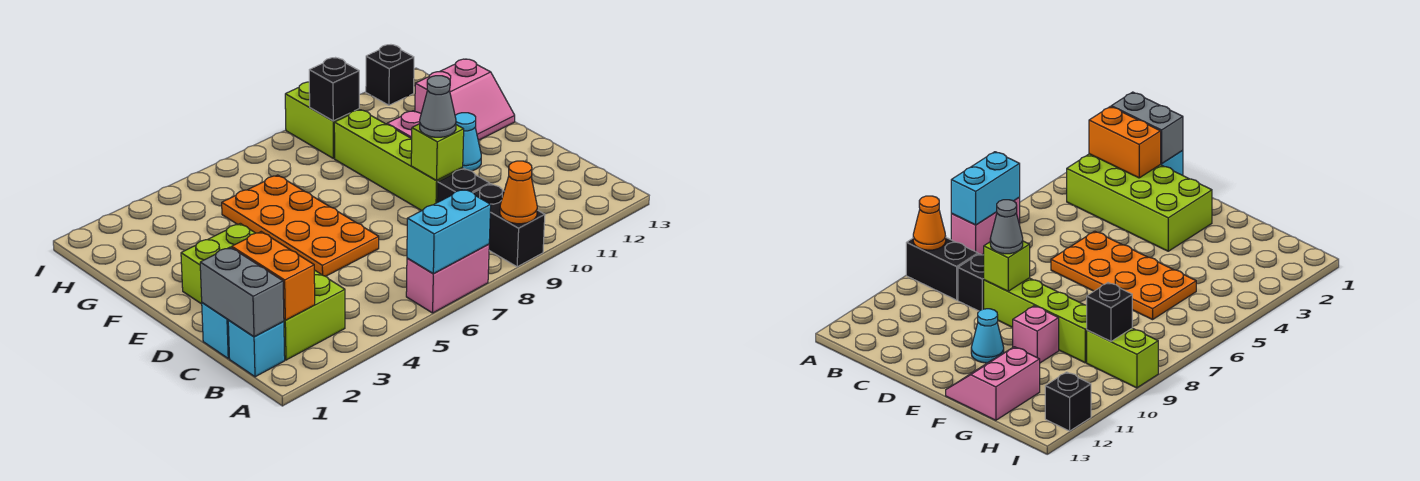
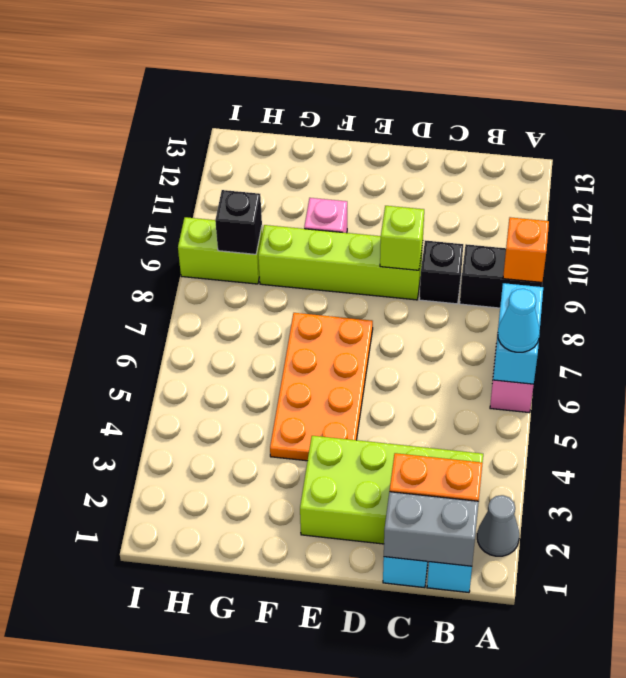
orange 1x1 cone [500,161,537,224] -> orange 1x1 brick [503,217,549,282]
orange 2x4 plate [222,175,379,276] -> orange 2x4 plate turned to [270,313,373,461]
grey 1x1 cone [420,76,456,137] -> grey 1x1 cone moved to [477,495,519,556]
cyan 1x1 cone [455,113,481,171] -> cyan 1x1 cone moved to [498,289,540,352]
pink 2x2 slope [415,59,515,140] -> none
black 1x1 brick [366,45,414,105] -> none

